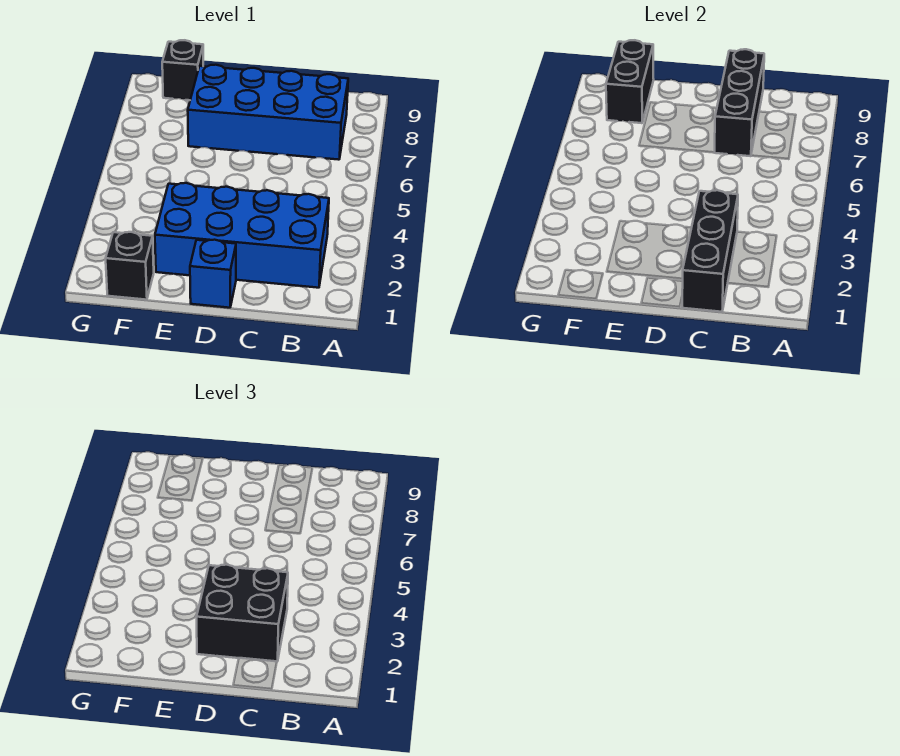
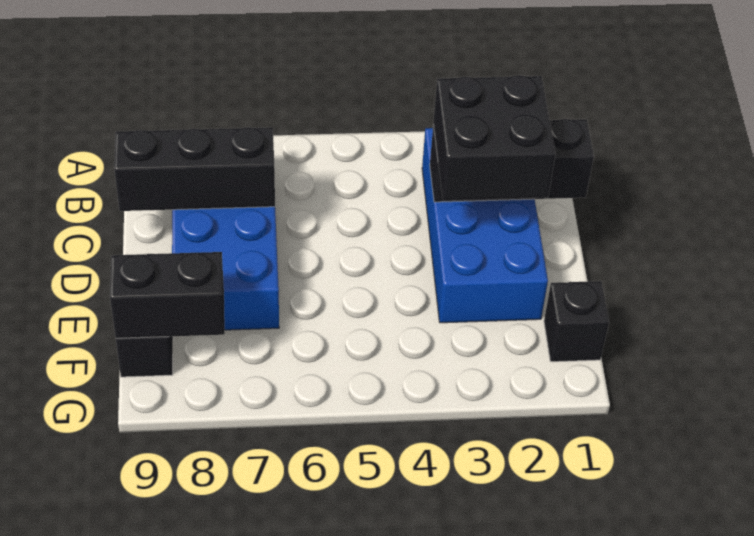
blue 1x1 brick [190,240,236,308] -> none

